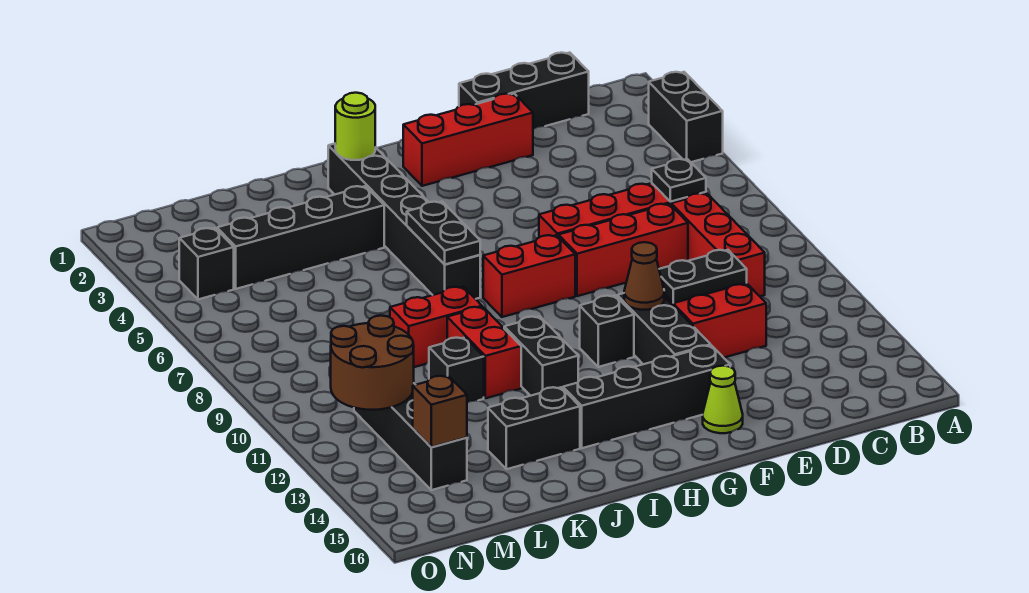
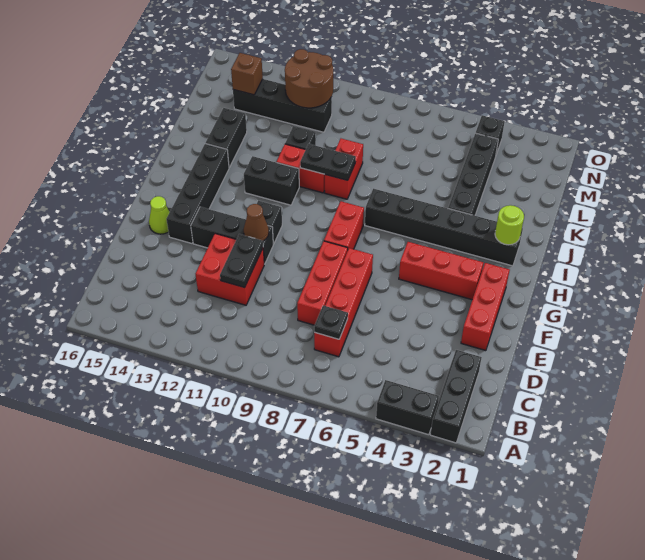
black 1x3 brick [459,53,589,129] -> black 1x3 brick moved to [430,350,482,443]
red 1x3 brick [671,193,765,296] -> red 1x3 brick moved to [399,242,483,300]
black 1x2 plate [407,202,480,264] -> black 1x2 plate moved to [300,144,356,180]

